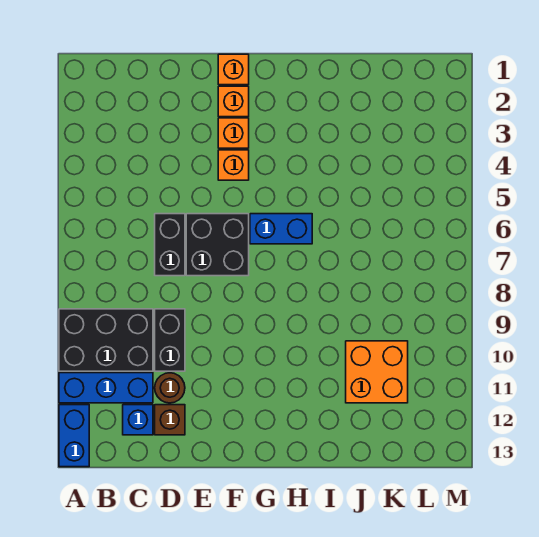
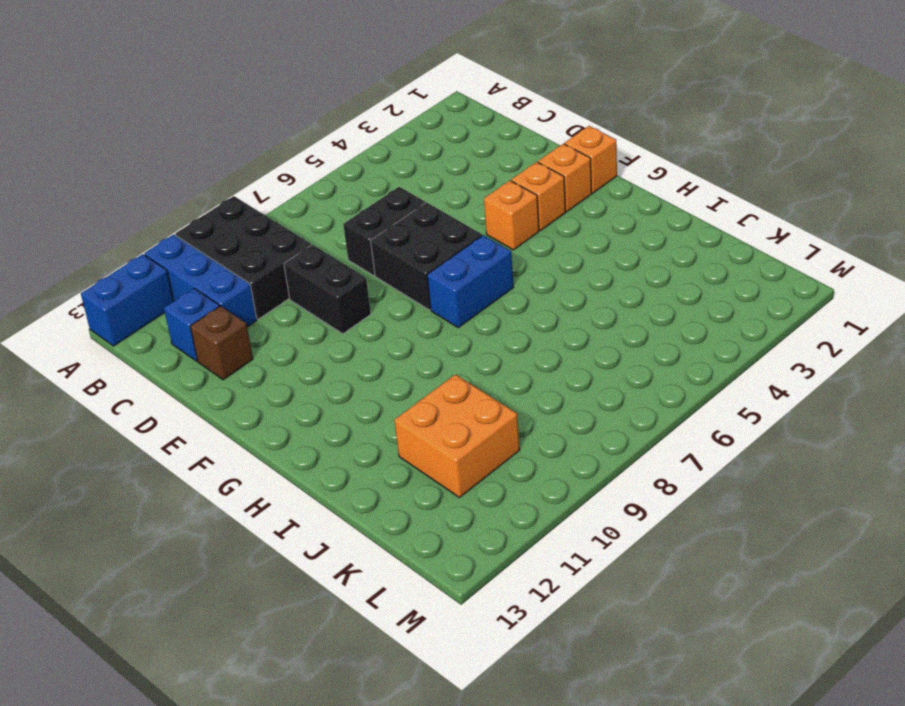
black 1x2 brick [155,309,185,371] -> black 1x2 brick turned to [284,245,371,334]
brown 1x1 round brick [155,373,185,403] -> none
blue 1x2 brick [250,214,312,244] -> blue 1x2 brick turned to [427,235,514,328]

